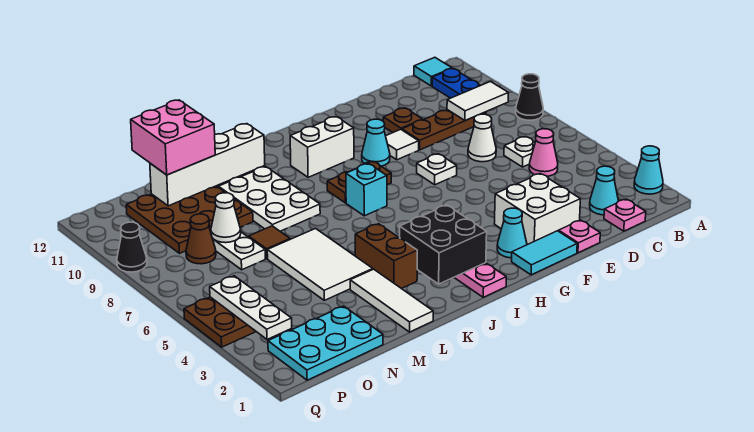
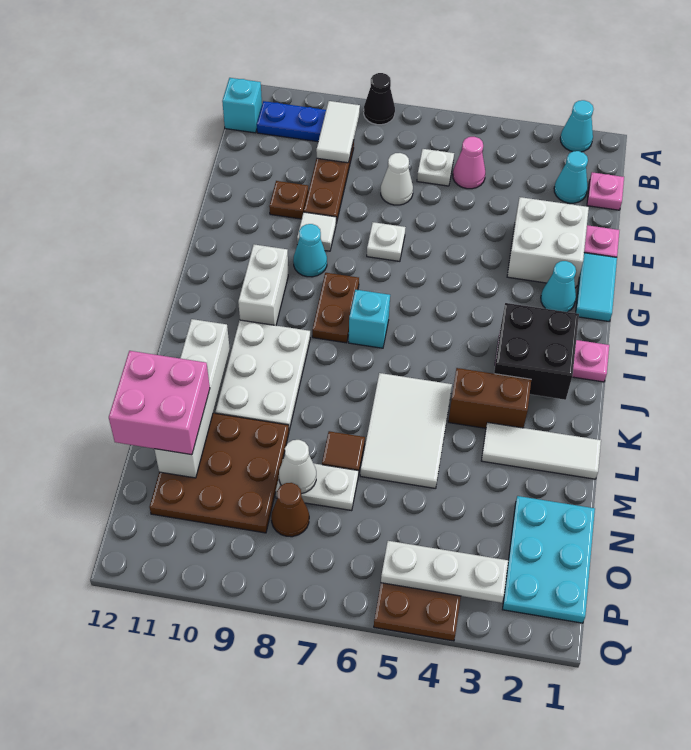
cyan 1x1 tile [414,57,452,86] -> cyan 1x1 brick [222,78,262,133]
white 2x3 plate [218,167,320,231] -> white 2x3 plate turned to [215,320,310,430]
white 2x3 tile [267,229,373,300] -> white 2x3 tile turned to [360,373,452,489]
black 1x1 cone [117,222,147,272] -> none

